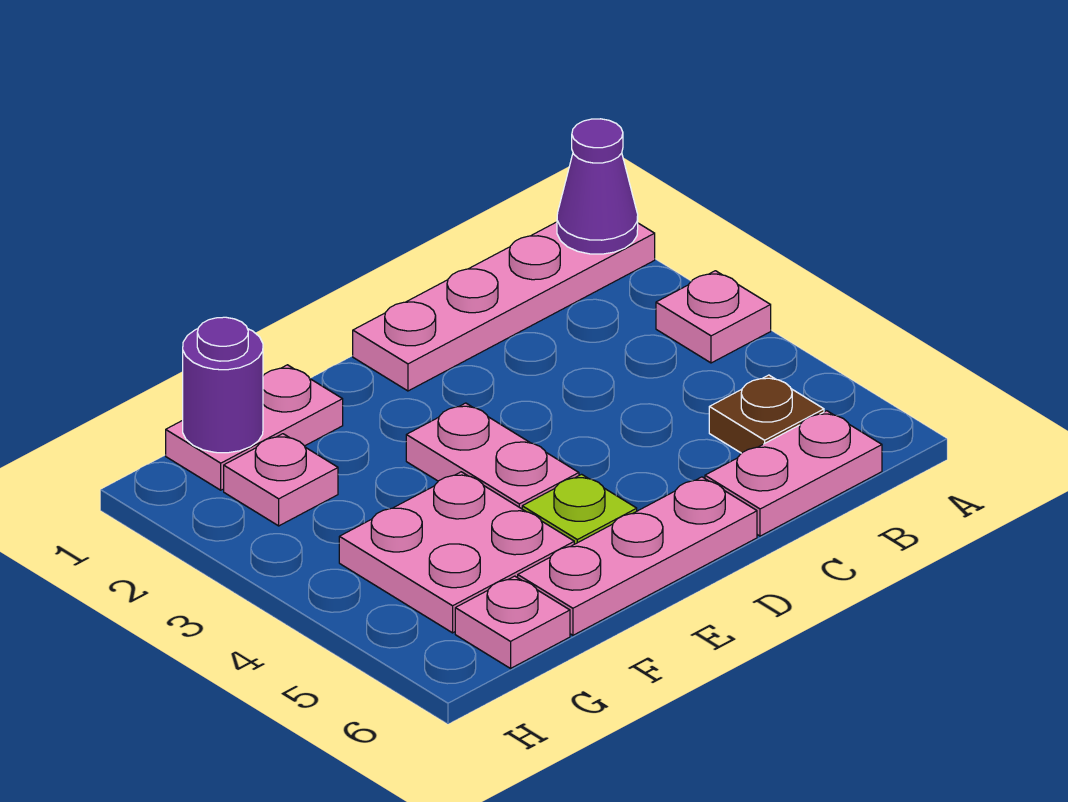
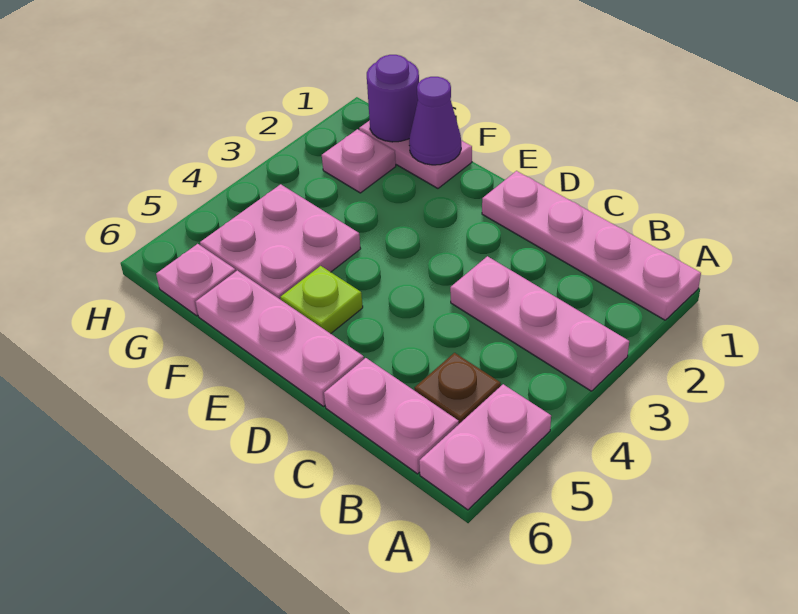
purple 1x1 cone [557,119,638,254] -> purple 1x1 cone moved to [409,77,461,165]
pink 1x1 plate [656,271,771,363] -> pink 1x3 plate [450,256,629,391]
pink 1x2 plate [406,403,579,509] -> pink 1x2 plate moved to [419,384,551,510]

